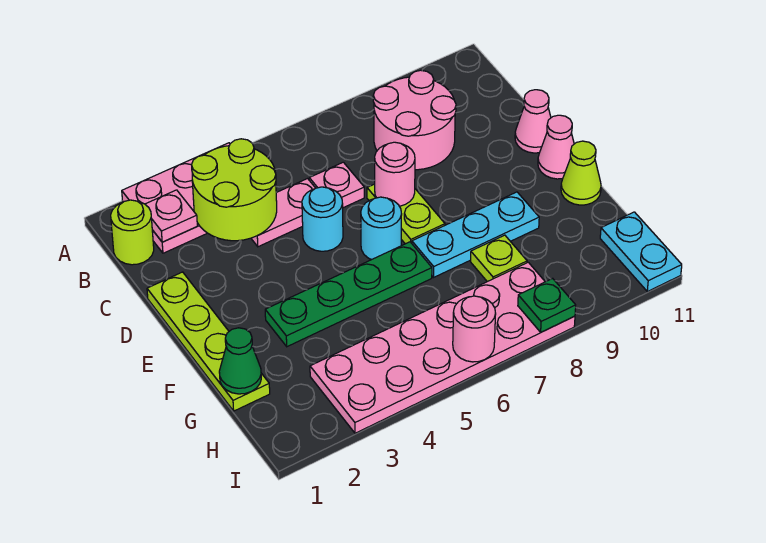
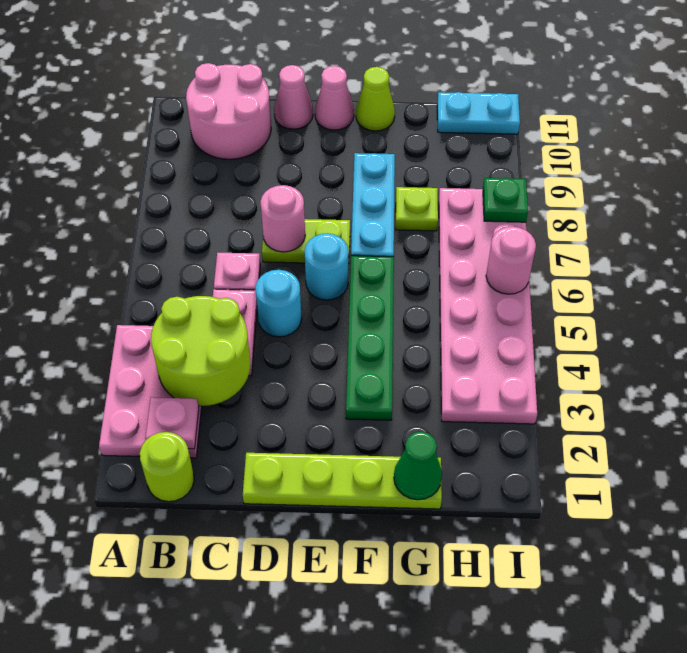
pink 2x2 round brick [373,70,456,170] -> pink 2x2 round brick moved to [186,63,271,159]

